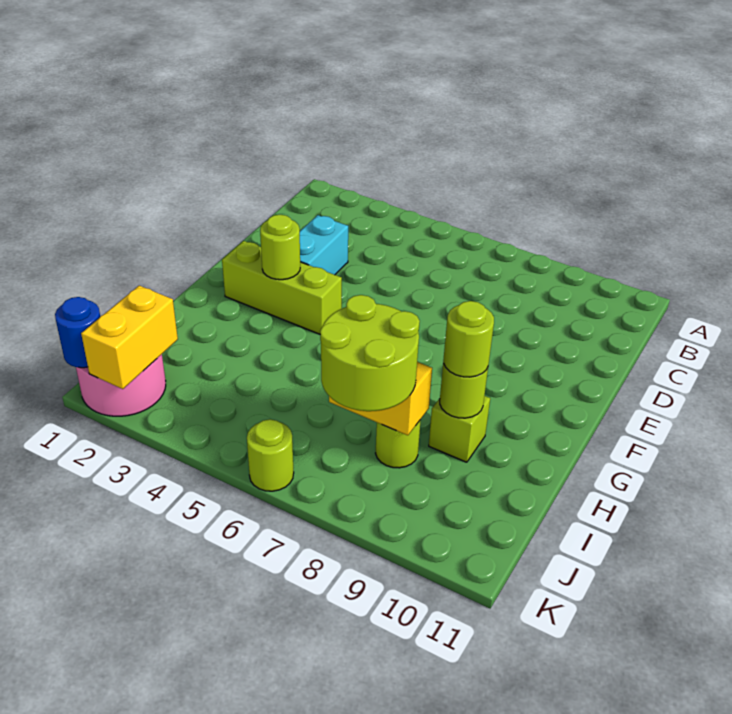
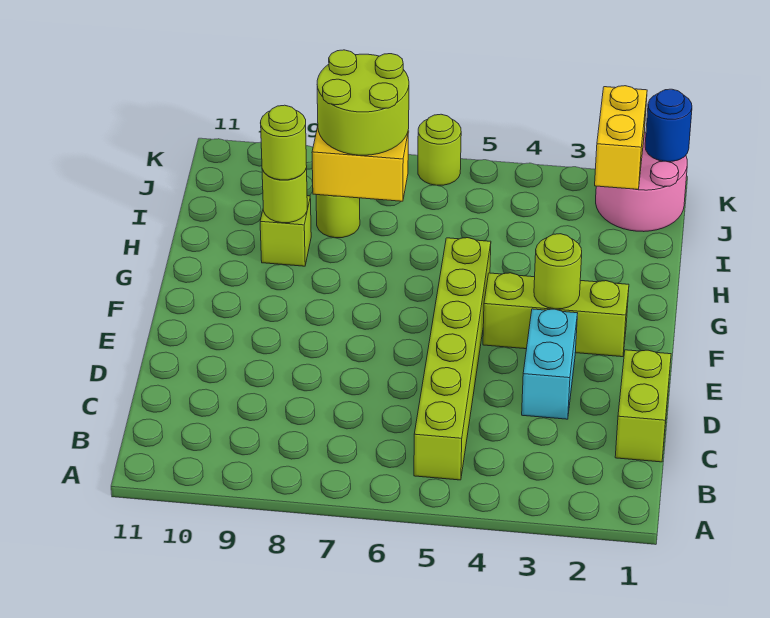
none -> lime 1x6 brick [414,238,491,480]
none -> lime 1x2 brick [615,350,671,462]

